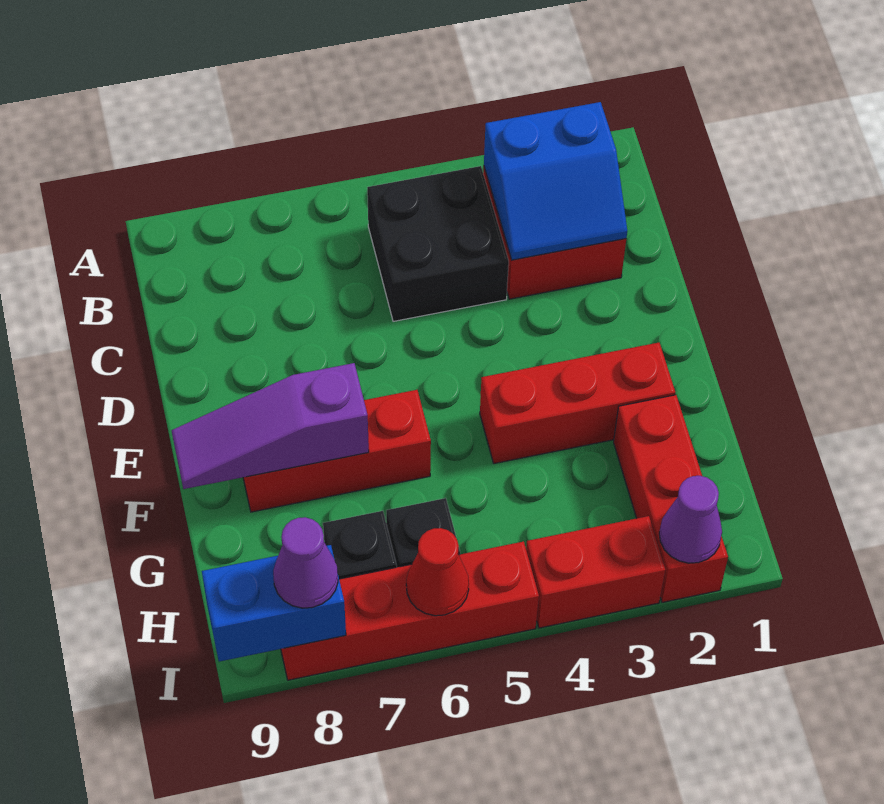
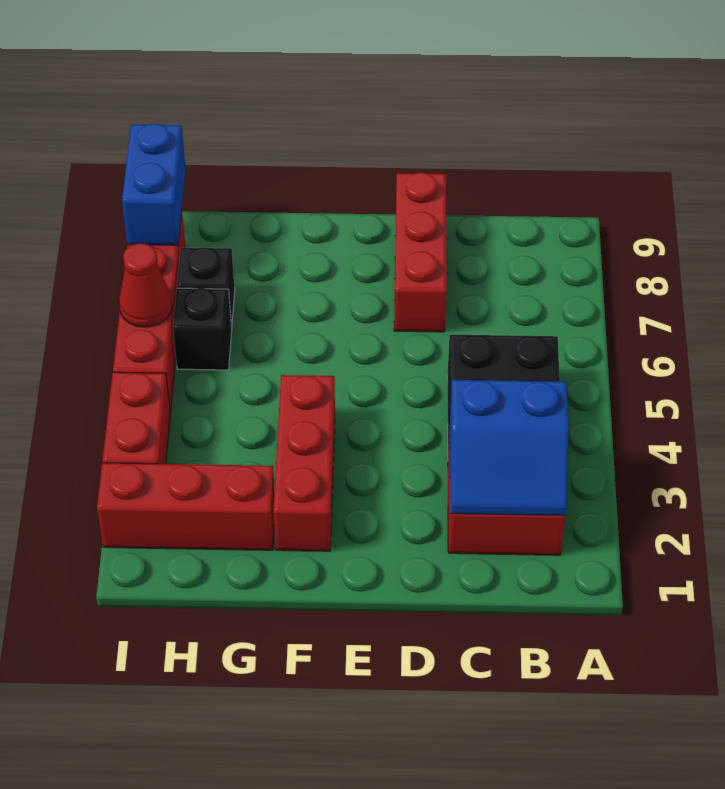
blue 2x2 slope [484,102,627,260] -> blue 2x2 slope turned to [450,380,569,516]
red 1x3 brick [243,390,431,512] -> red 1x3 brick moved to [394,173,447,332]
purple 1x3 slope [172,363,369,489] -> none
purple 1x1 cone [659,476,722,563] -> none
purple 1x1 cone [273,517,338,608] -> none

